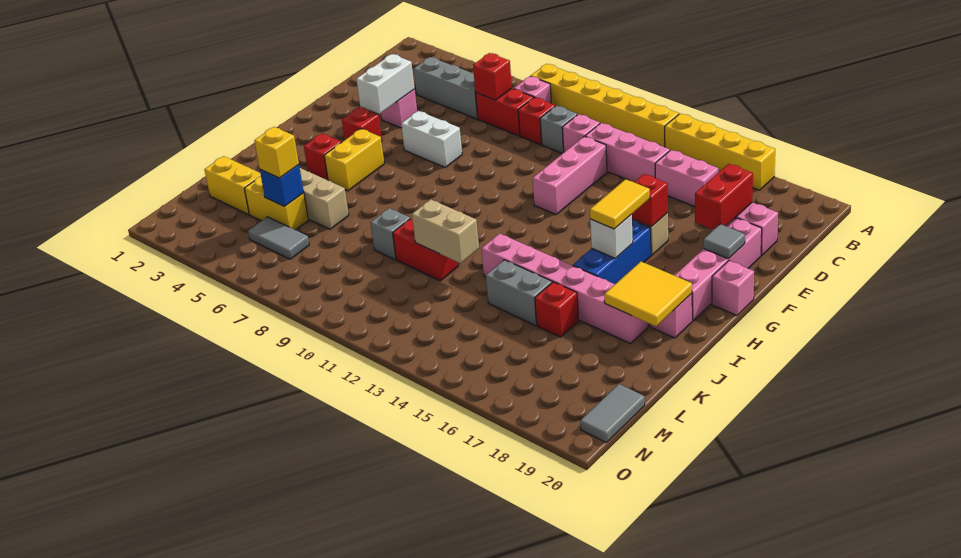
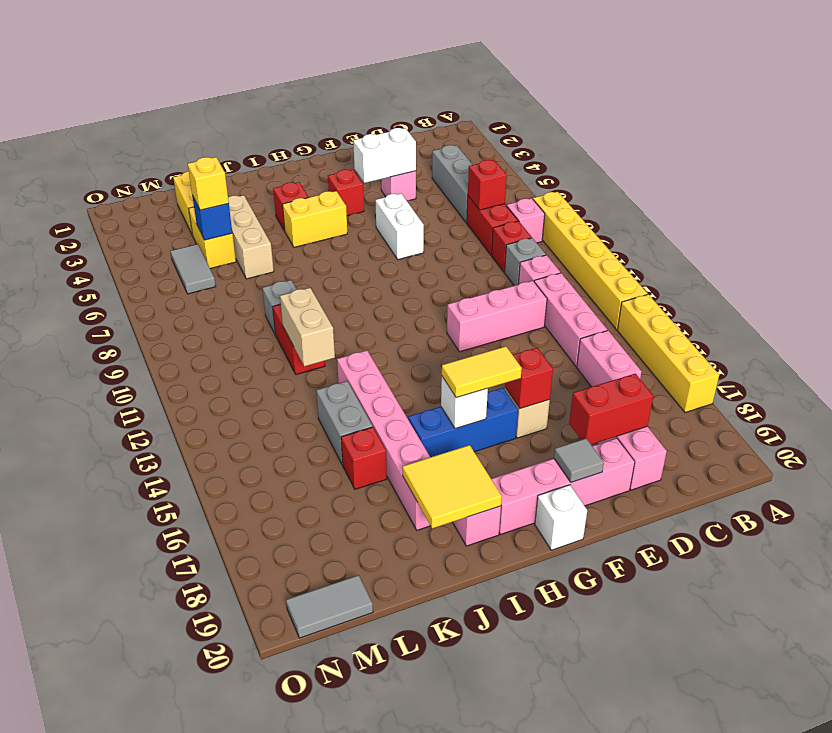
pink 1x1 brick [712,261,754,315] -> white 1x1 brick [535,485,587,550]

